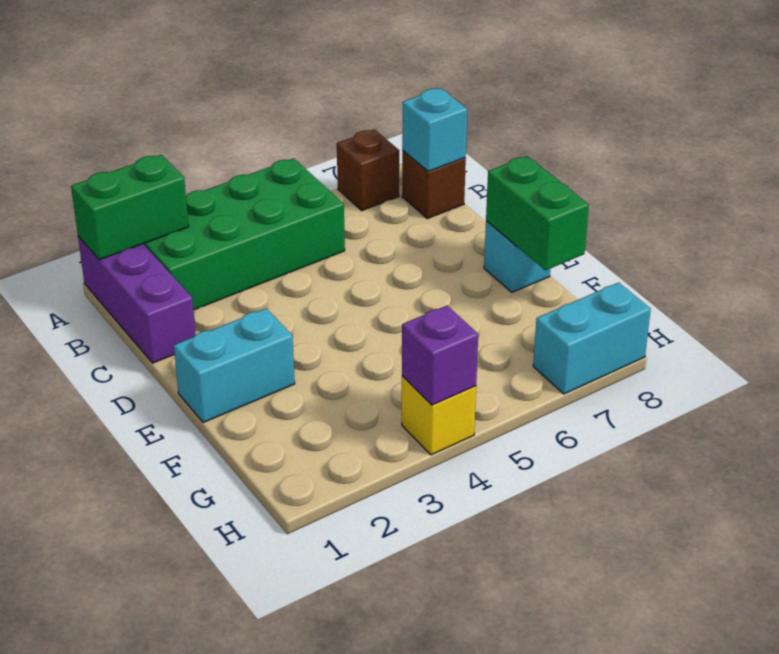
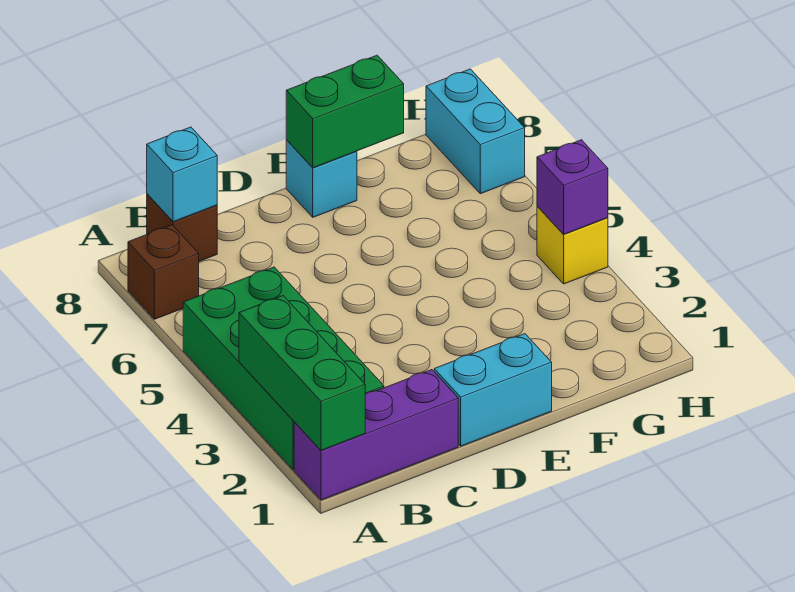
green 1x2 brick [71,155,189,260] -> green 1x3 brick [239,296,365,450]
cyan 1x2 brick [174,308,295,423] -> cyan 1x2 brick turned to [434,334,552,446]

